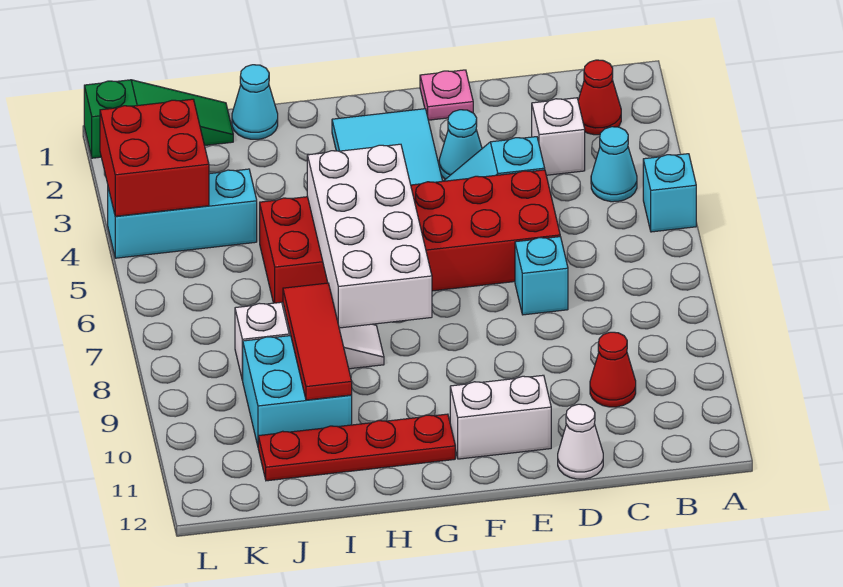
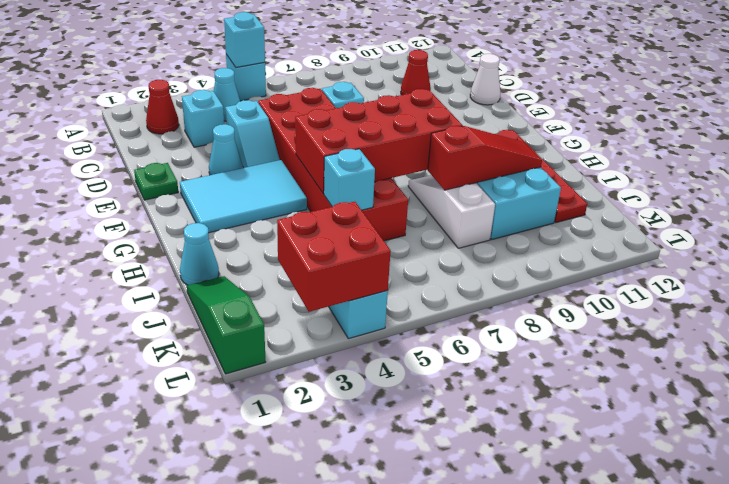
none -> cyan 1x1 brick [224,12,265,68]
white 1x1 brick [532,98,585,175] -> cyan 1x1 brick [182,90,224,147]
pink 1x1 plate [420,70,473,120] -> green 1x1 plate [134,163,178,200]
white 1x2 brick [450,375,551,459] -> none
white 2x4 brick [307,144,432,328] -> red 2x4 brick [295,89,463,194]
none -> cyan 1x1 brick [324,149,375,210]
red 1x3 tile [283,283,352,400] -> red 1x3 slope [428,126,542,190]

